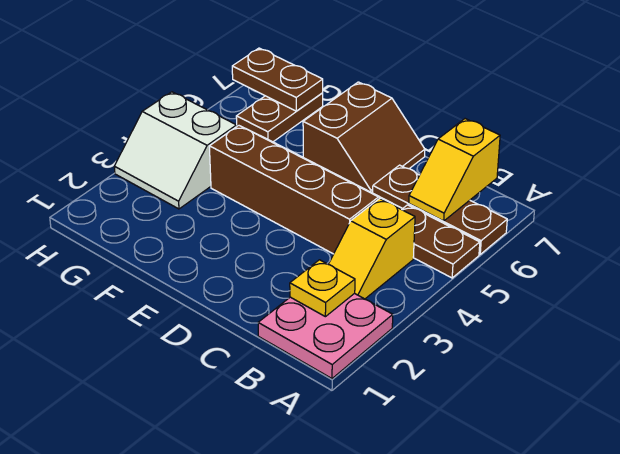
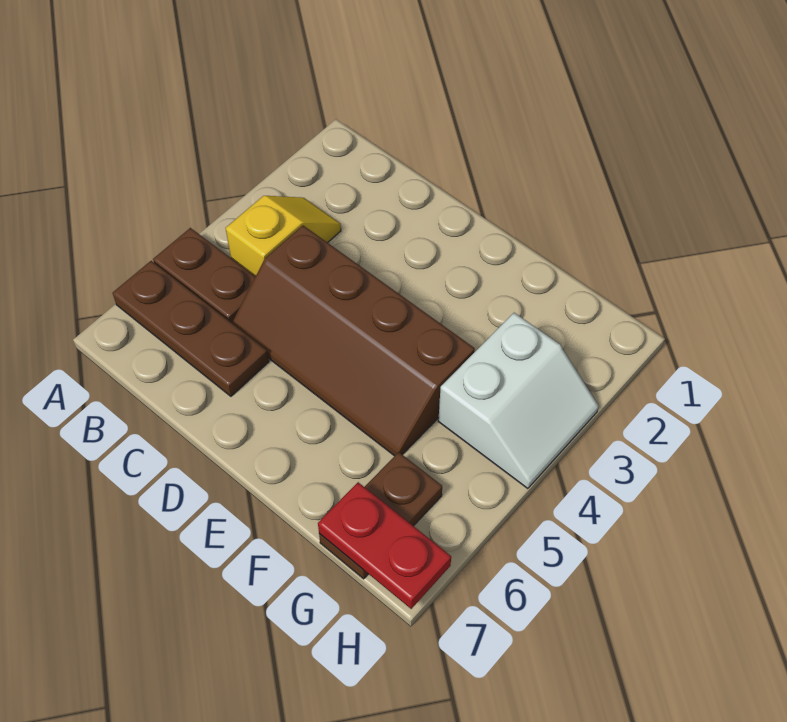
pink 2x2 plate [258,293,393,378] -> none
yellow 1x1 plate [290,260,355,317] -> none
yellow 1x2 slope [409,119,500,221] -> none
brown 2x2 slope [303,82,425,193] -> none
white 2x2 slope [114,92,237,209] -> white 2x2 slope turned to [438,313,599,489]
brown 1x2 plate [232,48,323,111] -> red 1x2 plate [318,482,451,609]

